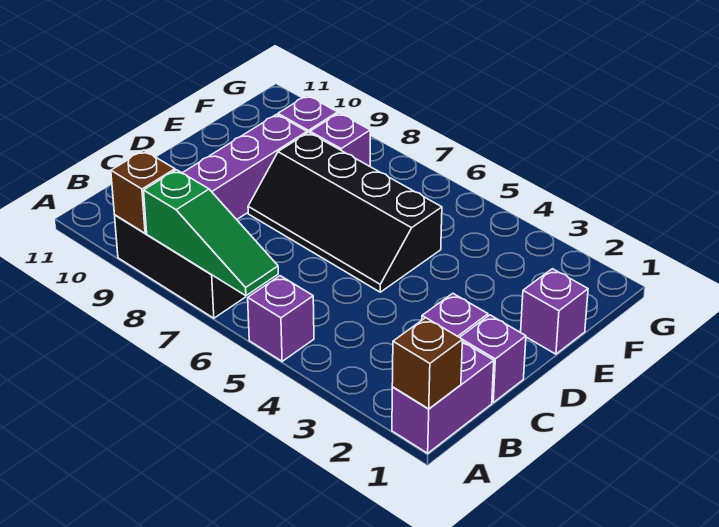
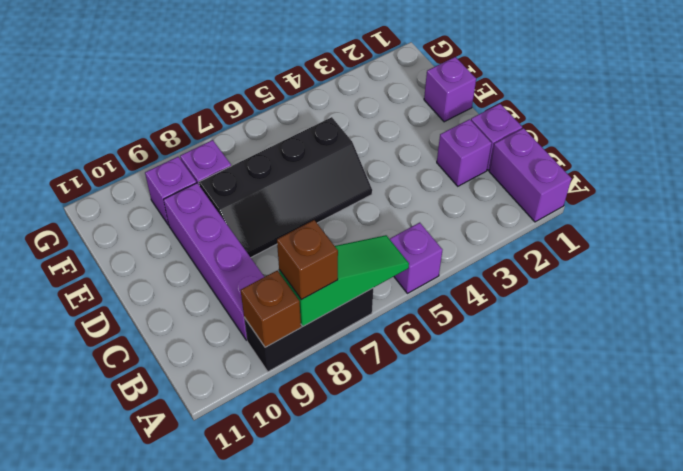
brown 1x1 brick [392,318,463,409] -> brown 1x1 brick moved to [277,220,338,300]

